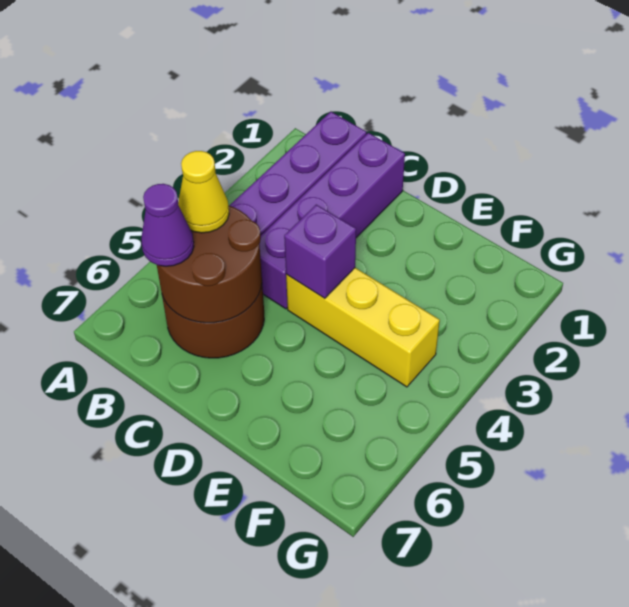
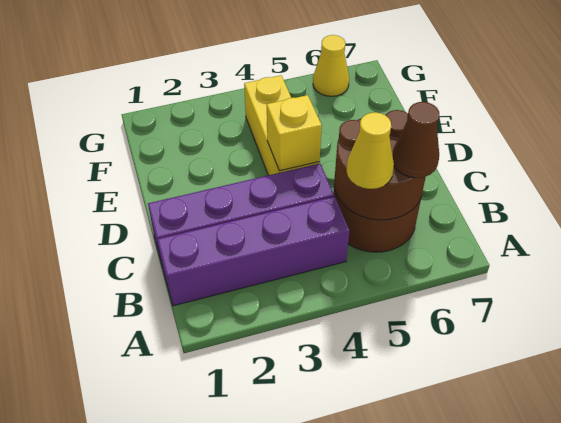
purple 1x1 cone [141,184,194,266] -> brown 1x1 cone [392,102,439,178]
purple 1x1 brick [284,205,356,298] -> yellow 1x1 brick [267,95,322,171]
none -> yellow 1x1 cone [313,35,349,96]

